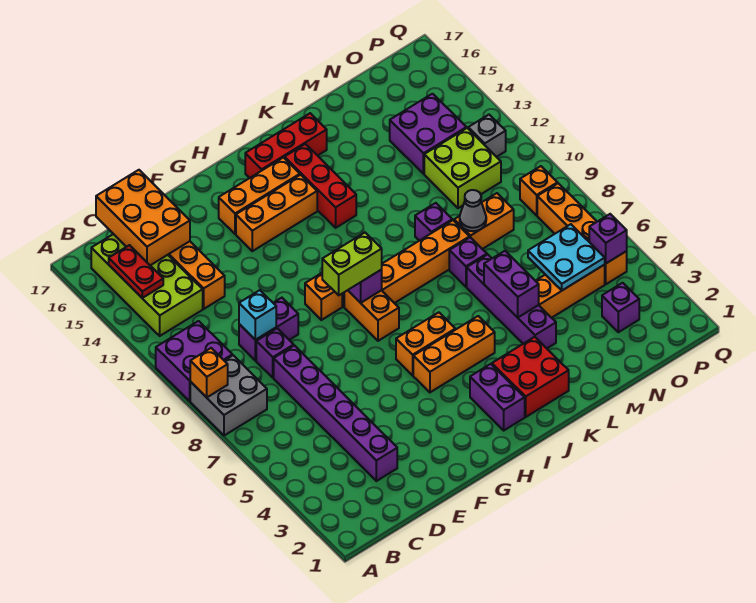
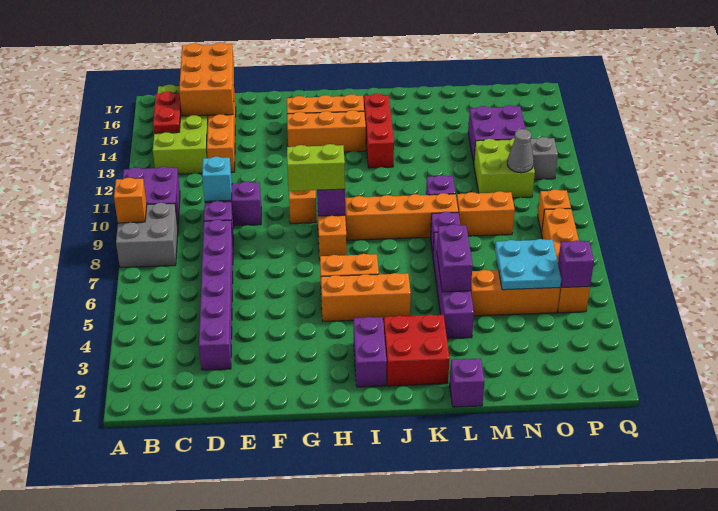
red 1x3 brick [245,113,327,178] -> none
grey 1x1 cone [460,190,486,231] -> grey 1x1 cone moved to [507,129,534,173]
purple 1x1 brick [602,283,639,332] -> purple 1x1 brick moved to [450,359,485,407]

